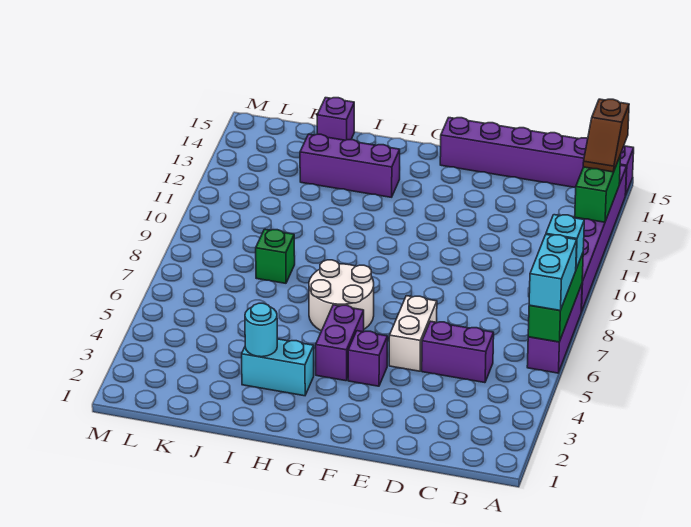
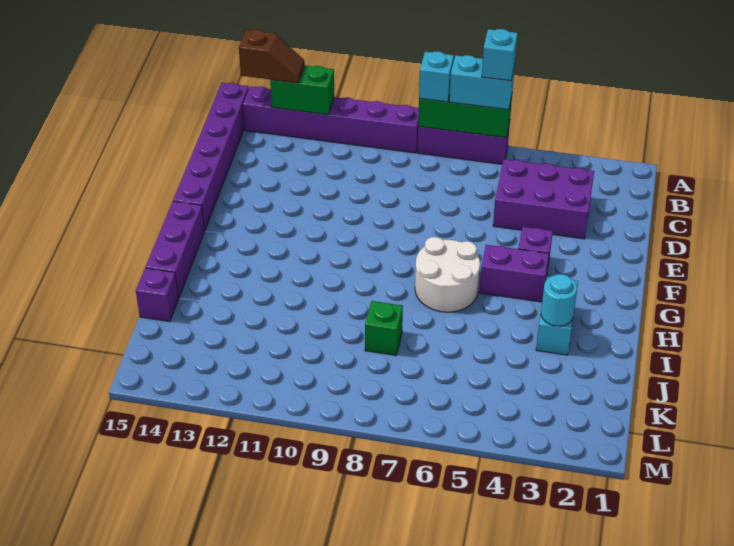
none -> cyan 1x1 brick [482,29,518,81]
purple 1x2 brick [422,321,494,383] -> purple 2x3 brick [493,159,594,239]
white 1x2 brick [389,296,437,371] -> none
purple 1x3 brick [300,134,400,197] -> purple 1x3 brick moved to [145,201,204,298]

